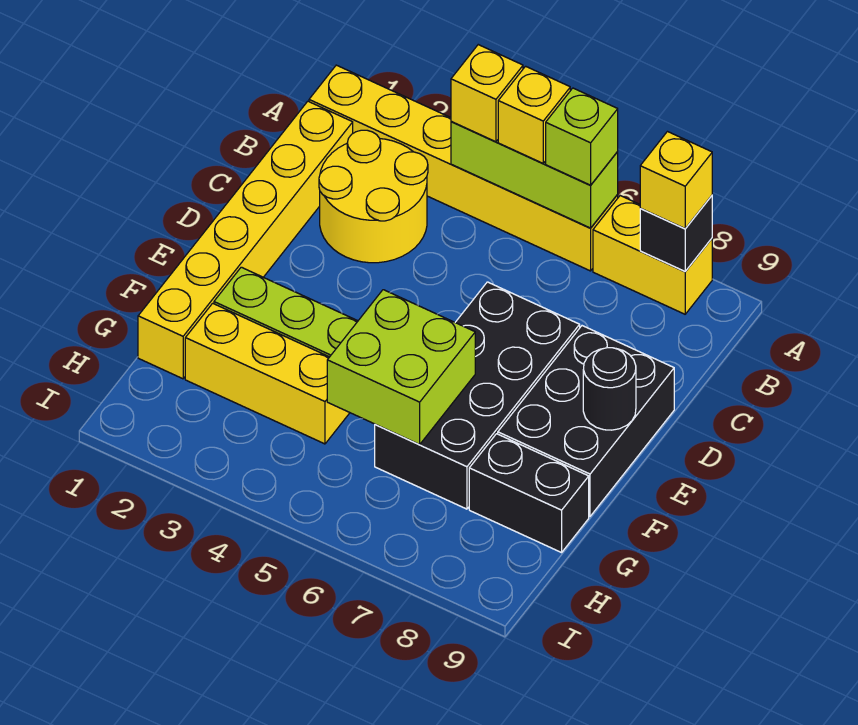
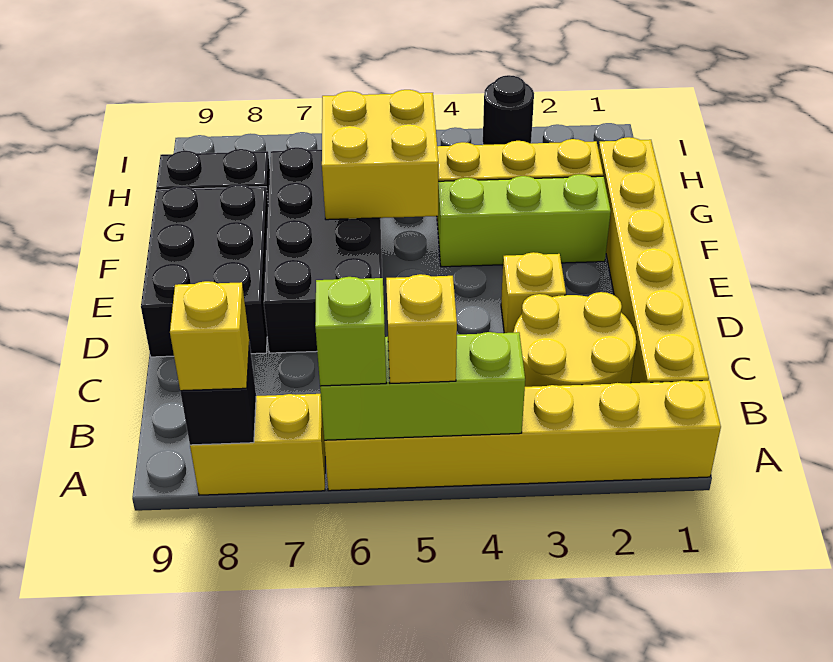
yellow 1x1 brick [451,45,523,142] -> yellow 1x1 brick moved to [501,252,566,333]
black 1x1 round brick [583,348,636,430] -> black 1x1 round brick moved to [483,75,534,145]
lime 2x2 brick [327,290,475,444] -> yellow 2x2 brick [322,90,438,220]

